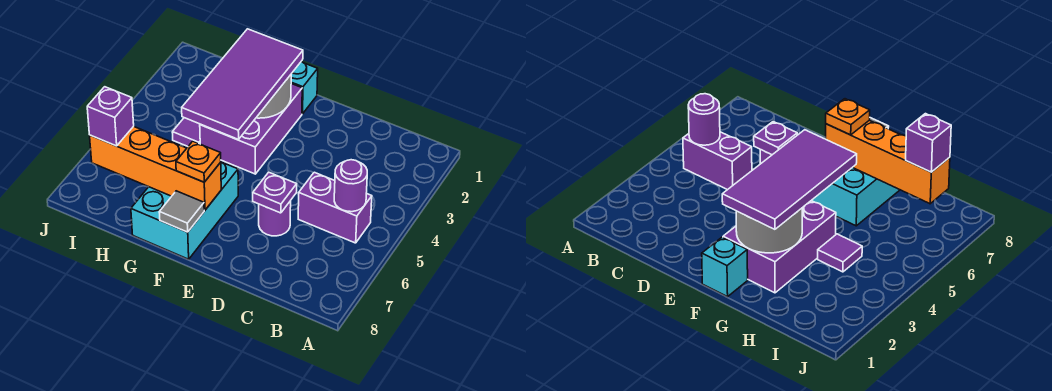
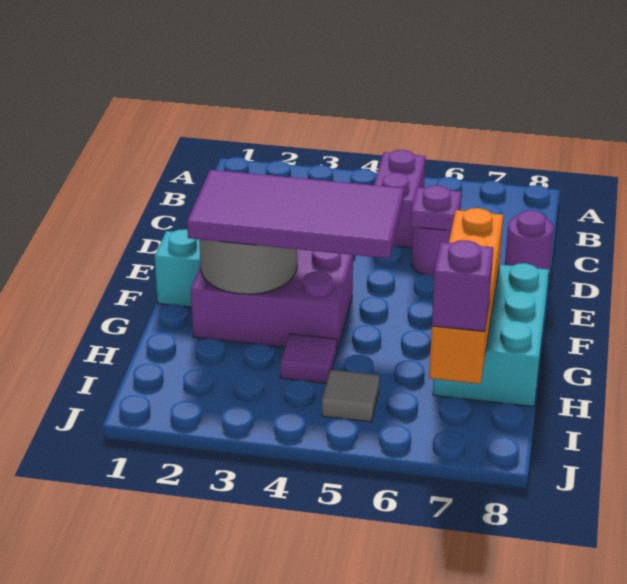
purple 1x1 round brick [334,160,367,212] -> purple 1x1 round brick moved to [505,210,554,276]
cyan 2x3 brick [131,162,238,259] -> cyan 2x3 brick turned to [433,263,549,407]
orange 1x1 plate [176,141,221,182] -> none
grey 1x1 tile [159,191,204,232] -> grey 1x1 tile moved to [322,370,379,422]

